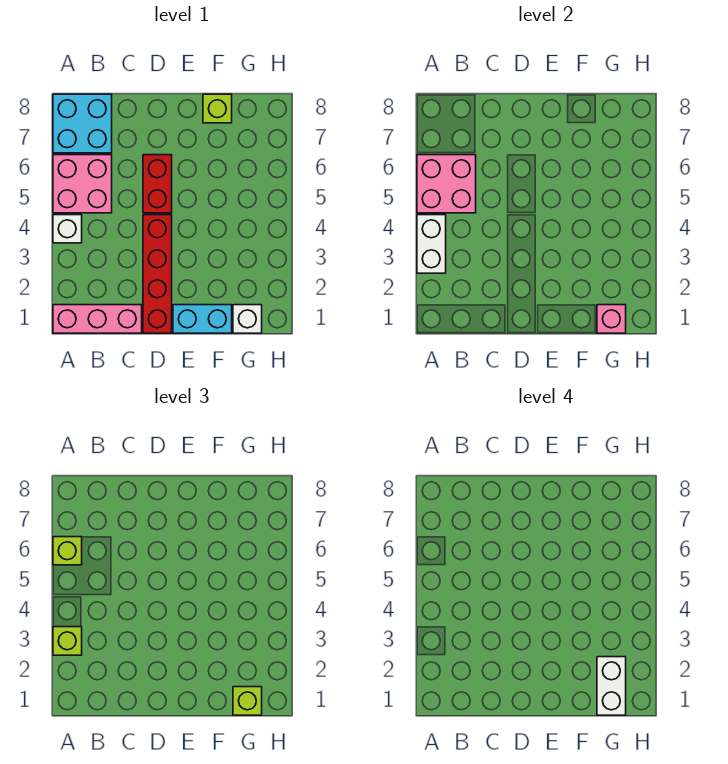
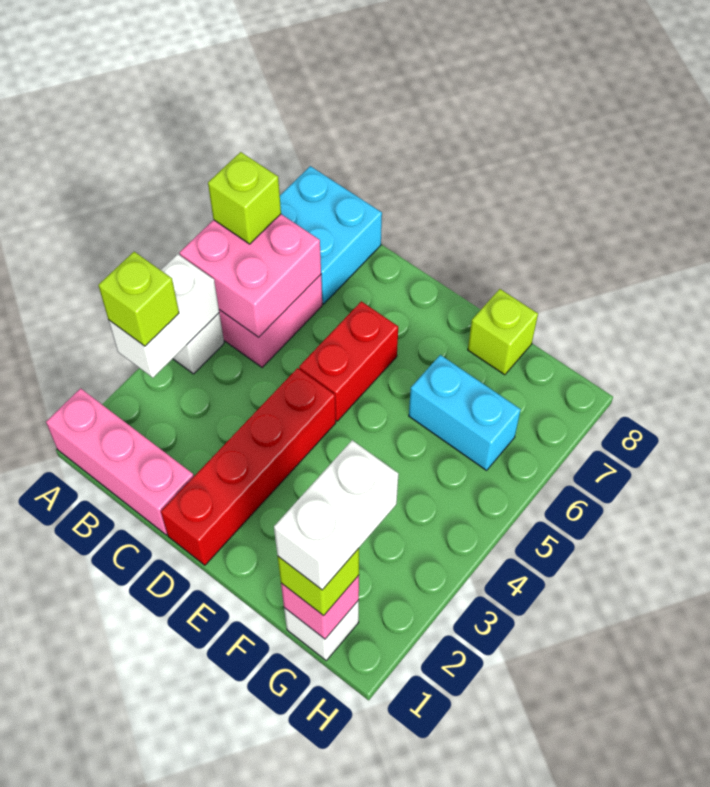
cyan 1x2 brick [173,305,232,333] -> cyan 1x2 brick moved to [409,355,521,470]

